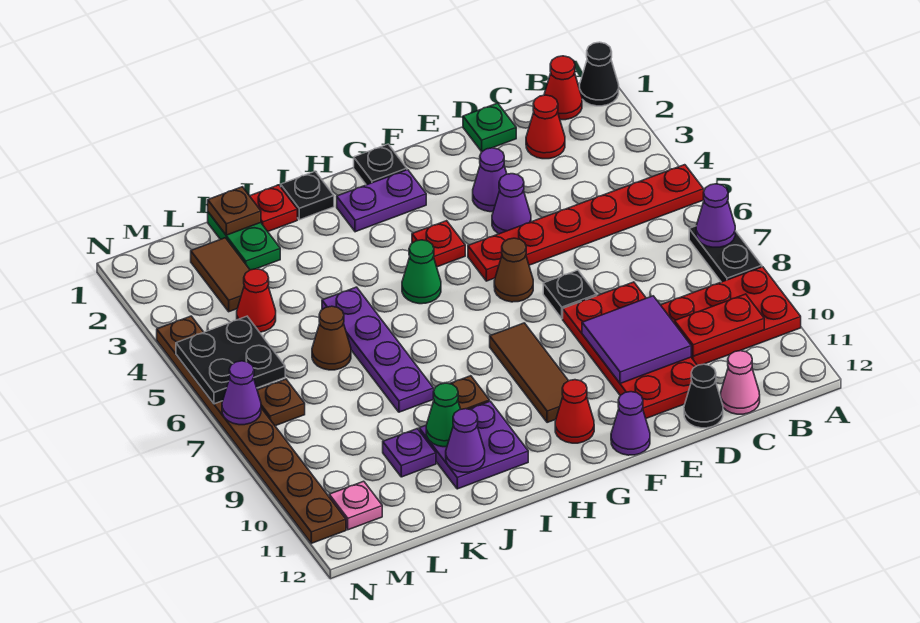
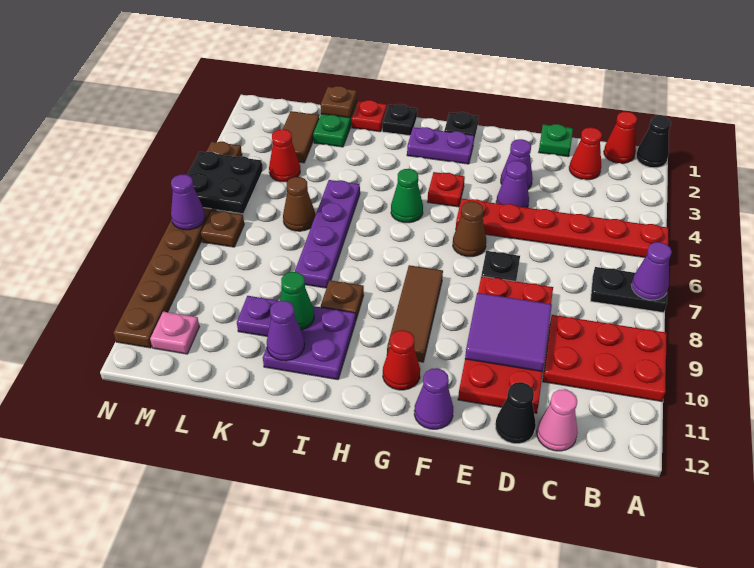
black 1x2 plate [689,226,762,282] -> black 1x2 plate turned to [591,267,667,313]
red 1x2 plate [675,294,764,356] -> none

